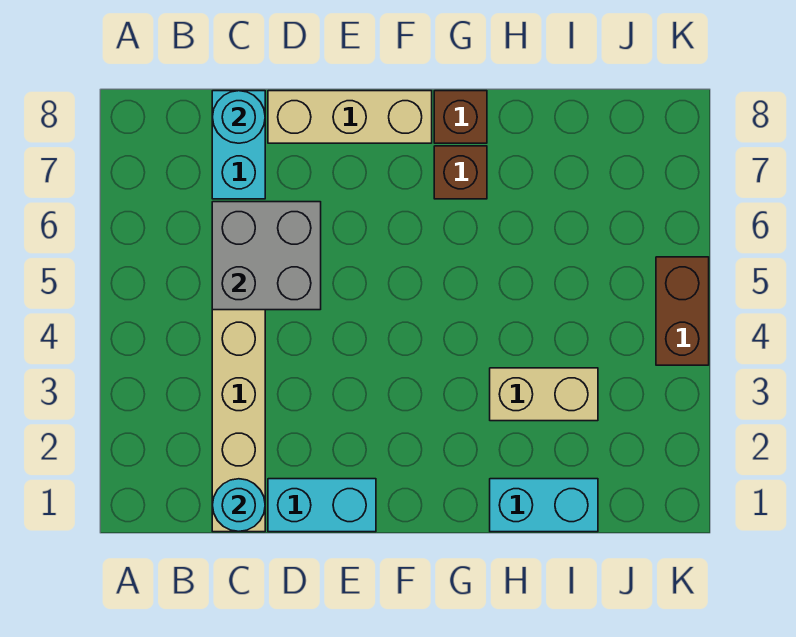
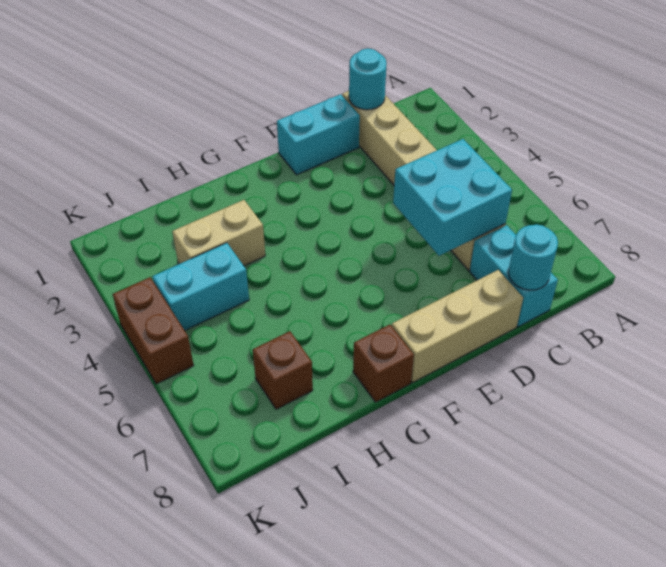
grey 2x2 brick [212,202,321,310] -> cyan 2x2 brick [393,139,512,256]
brown 1x1 brick [434,146,487,199] -> brown 1x1 brick moved to [253,331,313,409]
cyan 1x2 brick [490,479,598,532] -> cyan 1x2 brick moved to [152,243,249,330]

